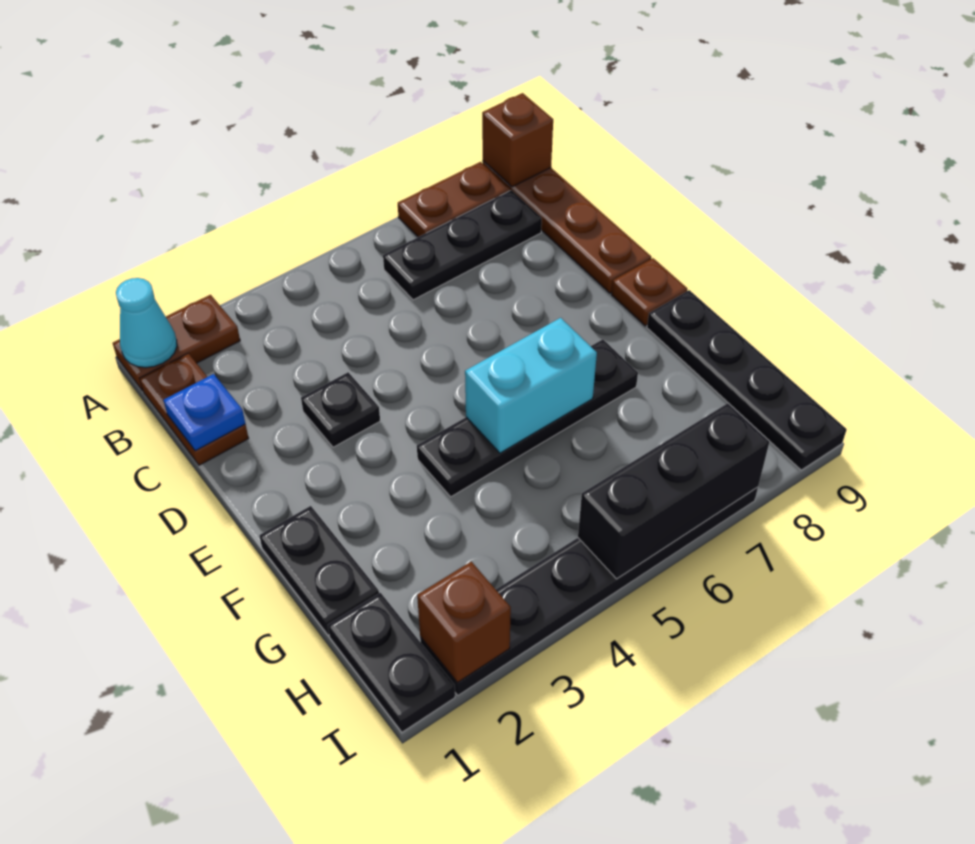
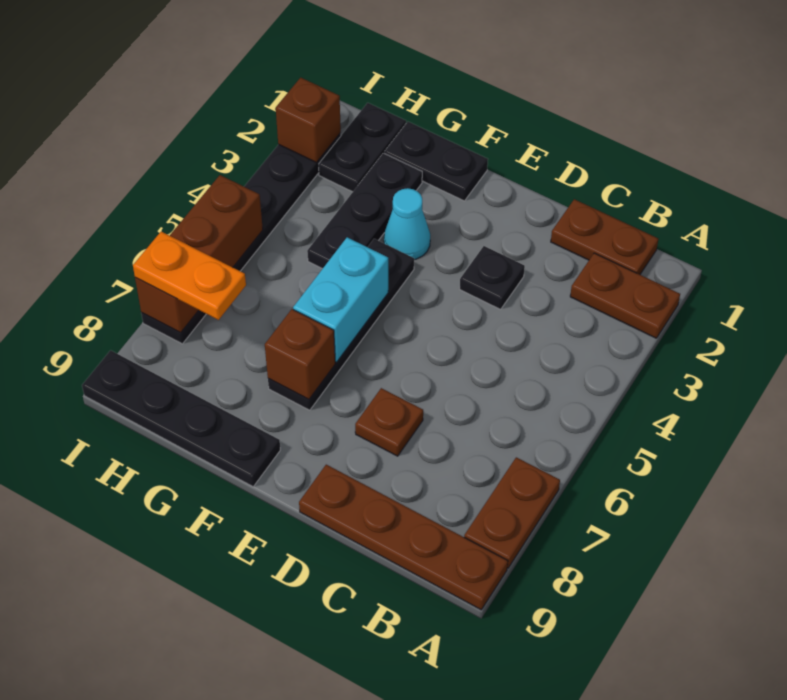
brown 1x2 plate [113,295,240,391] -> brown 1x2 plate turned to [570,253,680,338]
cyan 1x1 cone [116,278,177,368] -> cyan 1x1 cone moved to [384,188,430,260]
brown 1x1 brick [482,93,553,187] -> brown 1x1 brick moved to [265,309,335,399]
black 1x3 plate [383,190,542,300] -> black 1x3 plate moved to [307,153,422,269]
blue 1x1 plate [164,374,245,451] -> none
brown 1x1 plate [612,258,687,326] -> brown 1x1 plate moved to [355,388,423,456]
black 1x2 plate [328,593,455,732] -> black 1x2 plate turned to [319,103,406,192]
none -> orange 1x2 plate [133,232,246,320]
black 1x3 brick [578,403,770,579] -> brown 1x3 brick [135,175,263,333]

